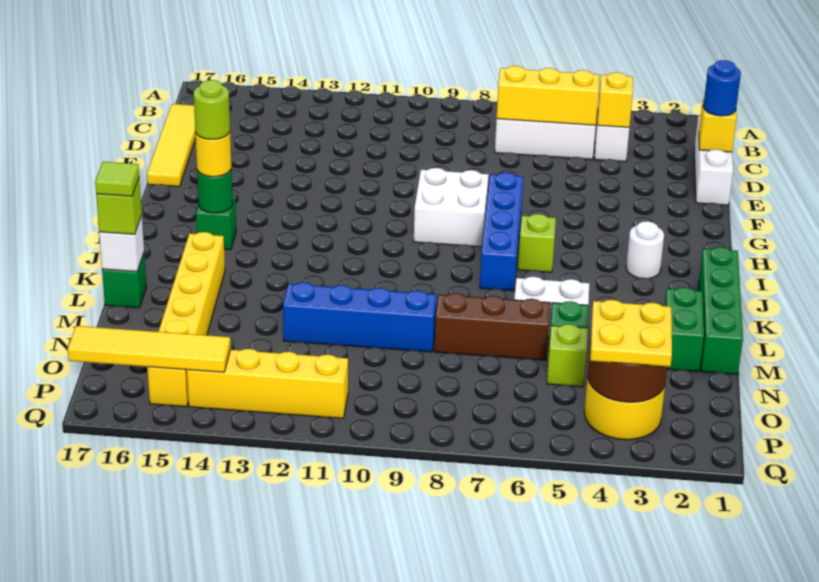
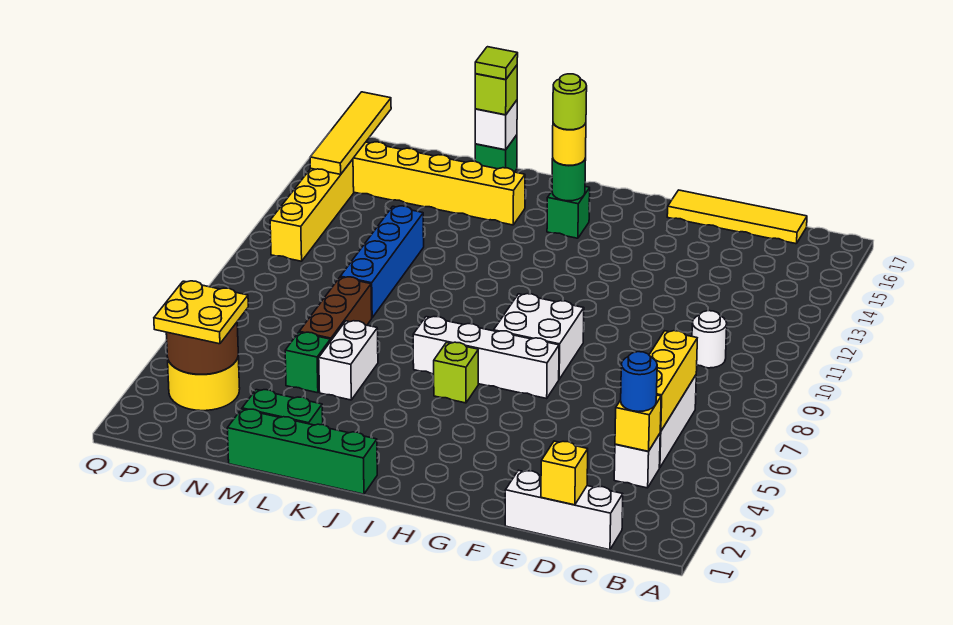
blue 1x1 round brick [703,60,741,116] -> blue 1x1 round brick moved to [621,352,657,412]
blue 1x4 brick [480,173,523,291] -> white 1x4 brick [413,317,559,398]
white 1x1 round brick [626,221,664,279] -> white 1x1 round brick moved to [692,311,727,368]
lime 1x1 brick [547,324,588,387] -> none

